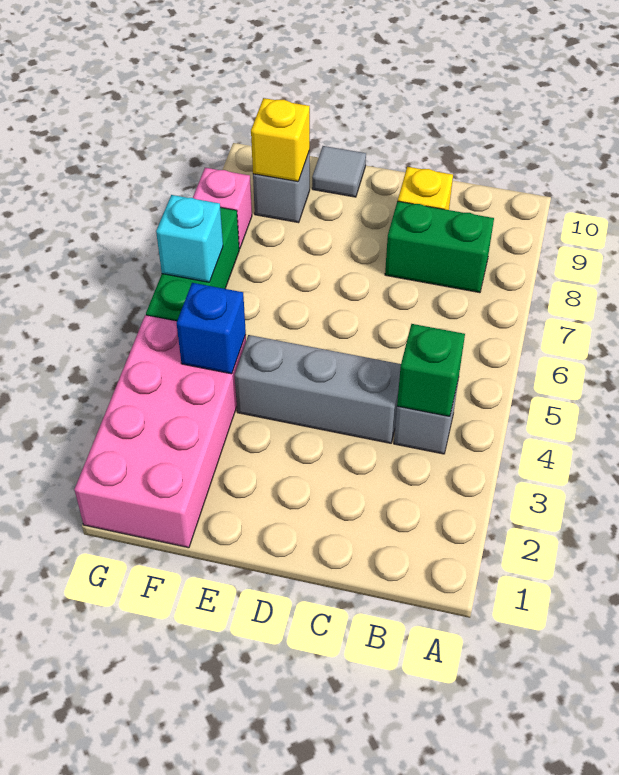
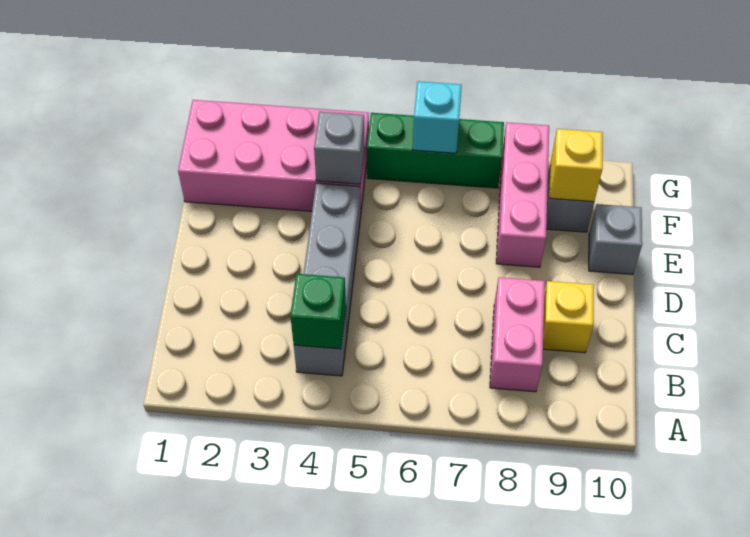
green 1x2 brick [385,201,494,293] -> pink 1x2 brick [490,277,545,392]
grey 1x1 tile [312,146,366,197] -> grey 1x1 brick [589,204,642,274]
blue 1x1 brick [177,283,246,374] -> grey 1x1 brick [314,112,365,184]
pink 1x1 brick [193,168,252,249] -> pink 1x3 brick [496,122,549,267]

